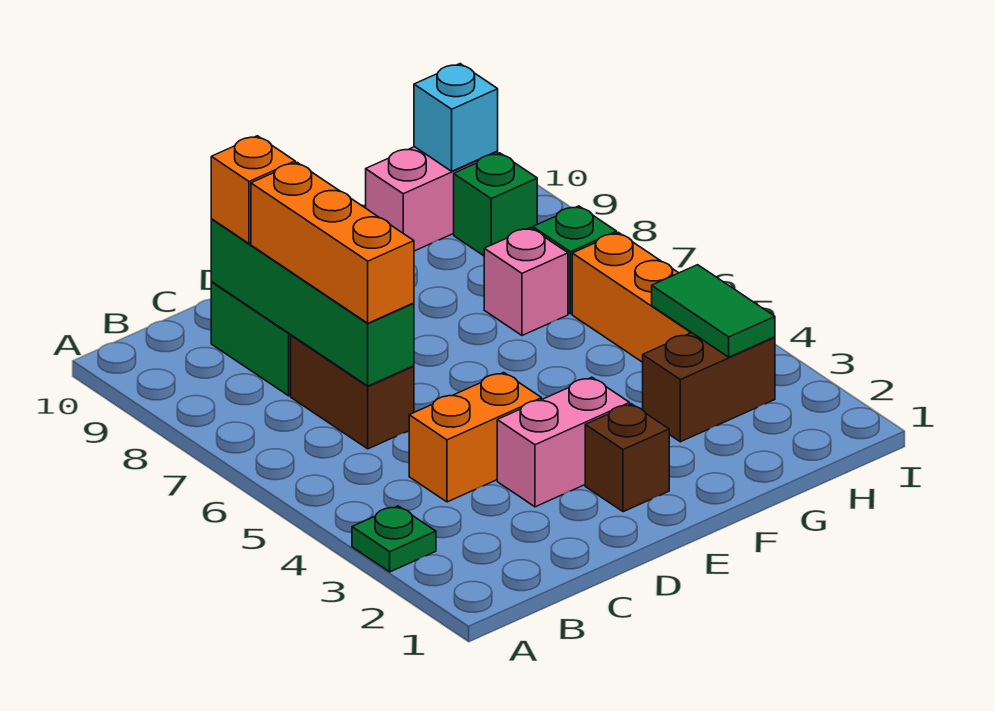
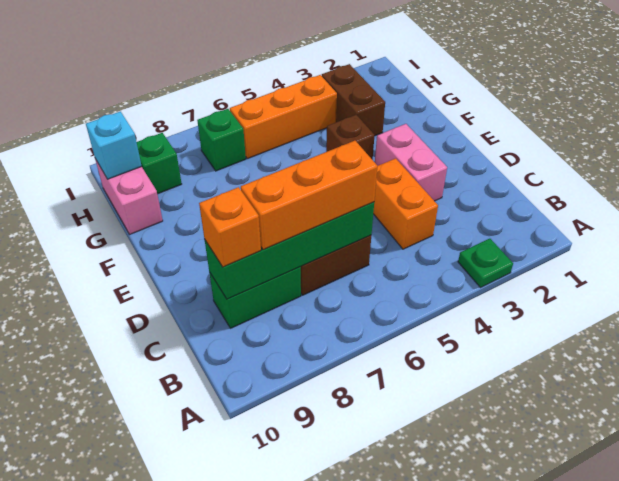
brown 1x1 brick [585,404,669,512] -> brown 1x1 brick moved to [326,115,375,160]
pink 1x1 brick [484,228,568,335] -> none
green 1x2 tile [652,265,775,357] -> none

